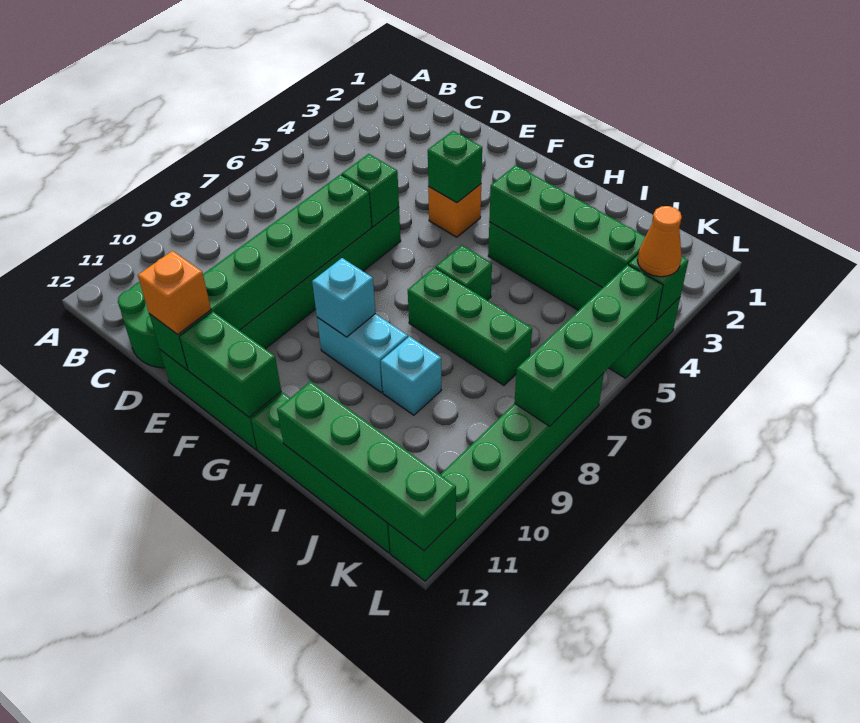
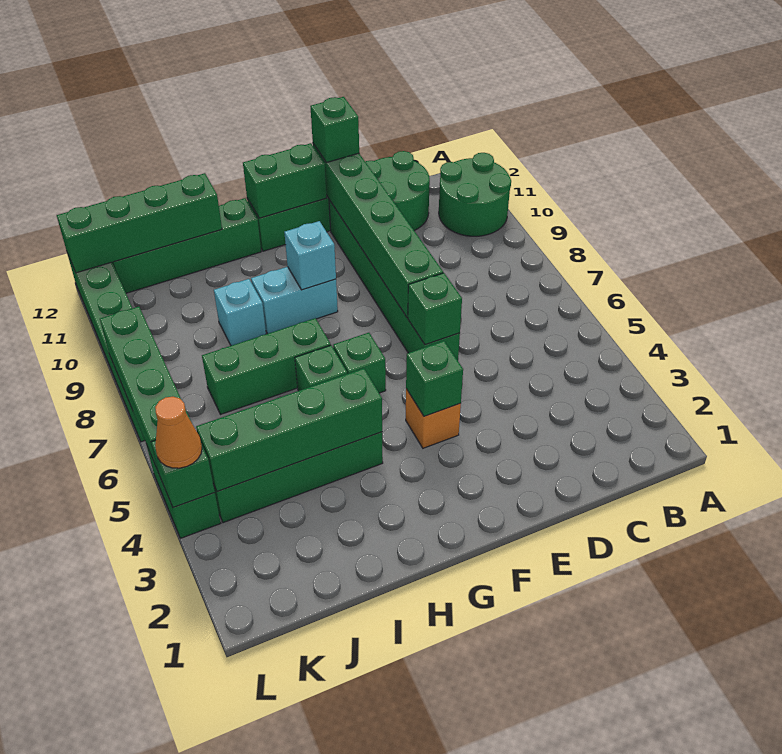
none -> green 2x2 round brick [439,153,511,236]
orange 1x1 brick [138,251,211,335] -> green 1x1 brick [310,97,359,163]
none -> green 1x1 brick [333,333,386,393]

